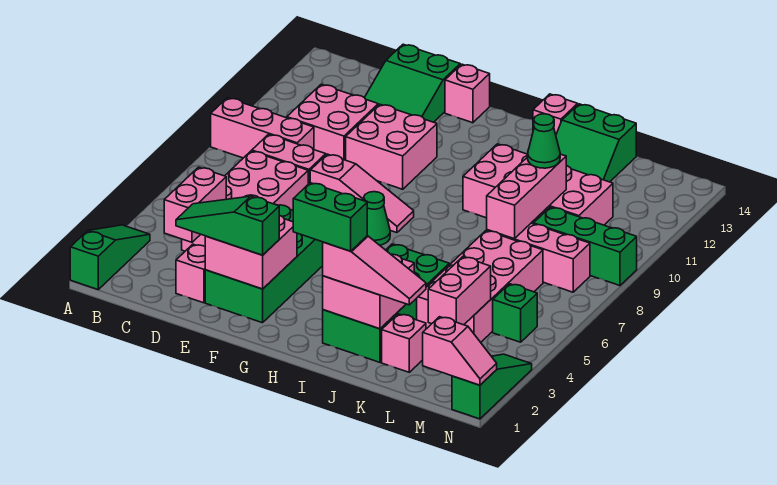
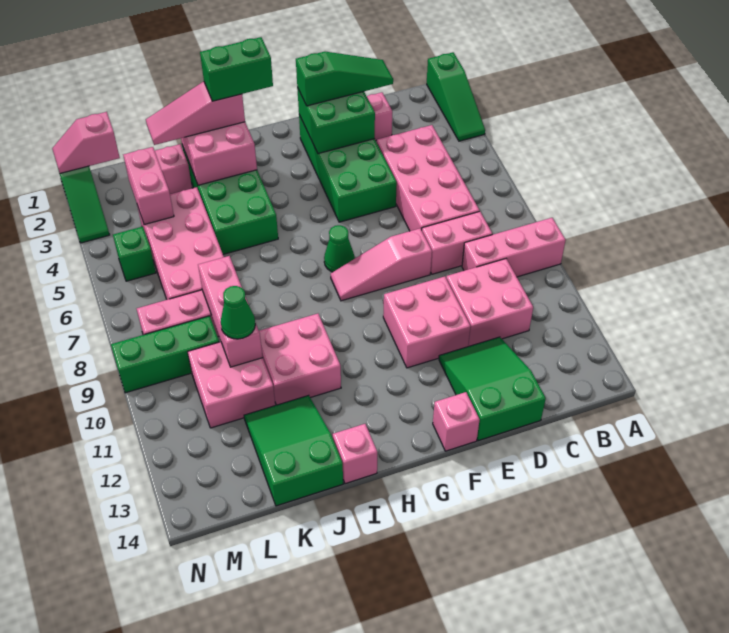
pink 1x2 brick [164,167,226,242] -> none
pink 2x2 brick [205,215,297,289] -> green 2x2 brick [297,87,375,154]
green 2x2 slope [556,104,636,182] -> green 2x3 slope [244,395,343,506]

